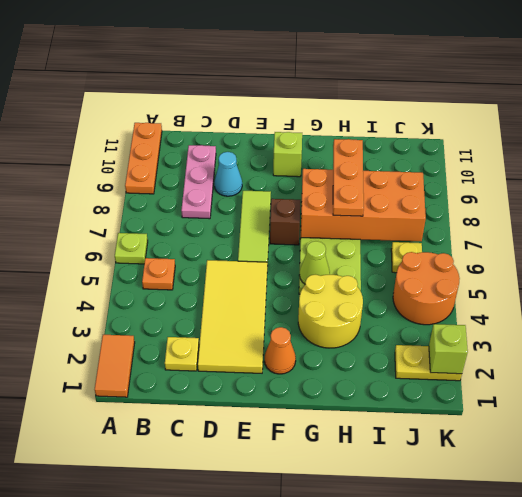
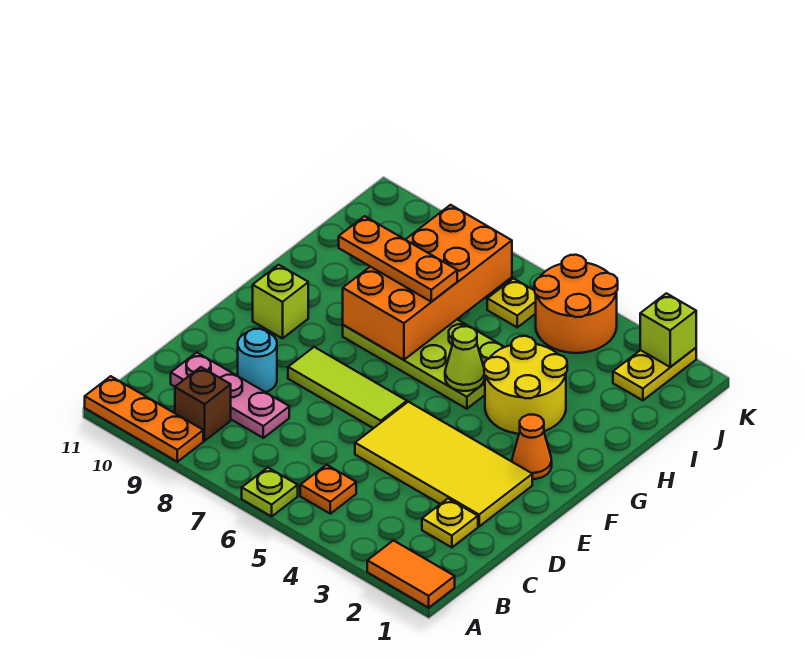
cyan 1x1 cone [214,152,242,196] -> cyan 1x1 round brick [238,329,277,392]
brown 1x1 brick [270,199,300,245] -> brown 1x1 brick moved to [175,367,231,441]

